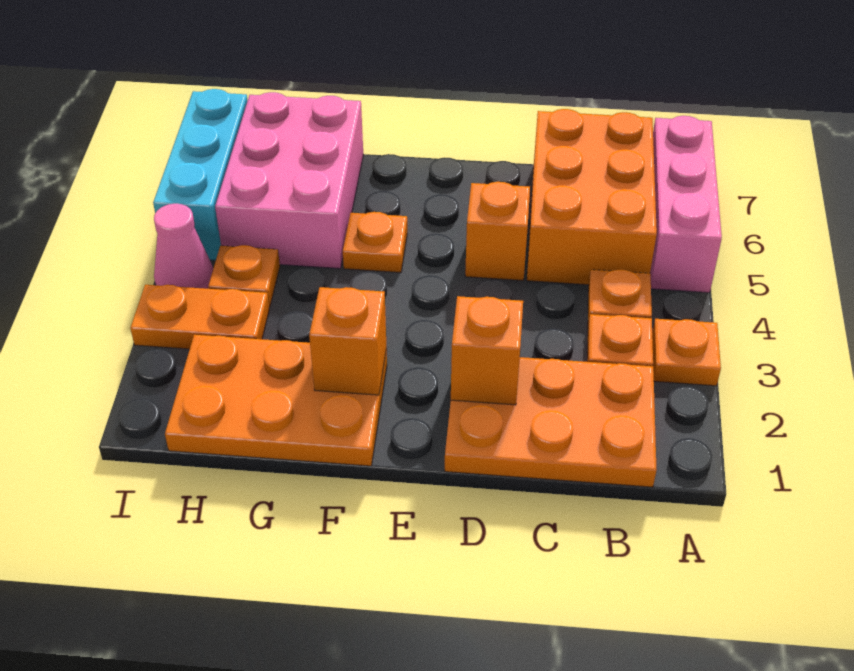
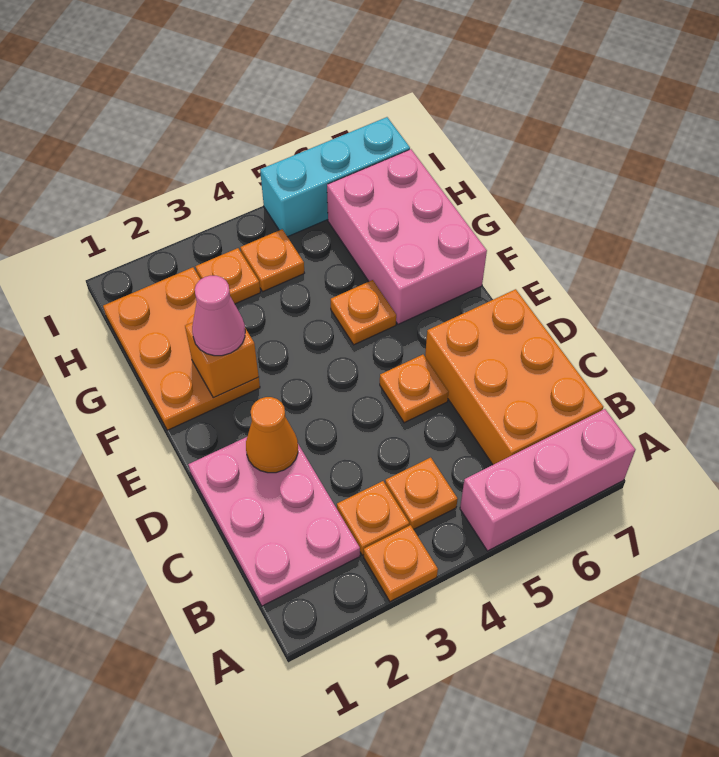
orange 2x3 plate [445,357,657,487] -> pink 2x3 plate [188,437,360,606]
orange 2x3 brick [527,109,657,285] -> orange 2x3 brick turned to [425,289,603,465]
orange 1x1 brick [451,296,523,405] -> orange 1x1 cone [246,397,298,473]
orange 1x1 brick [465,182,530,281] -> orange 1x1 plate [380,355,449,423]
pink 2x3 brick [215,92,363,269] -> pink 2x3 brick turned to [327,149,487,324]
orange 1x2 plate [130,285,269,349] -> orange 1x1 plate [196,248,260,304]
pink 1x1 cone [154,204,213,289] -> pink 1x1 cone moved to [192,276,245,356]

